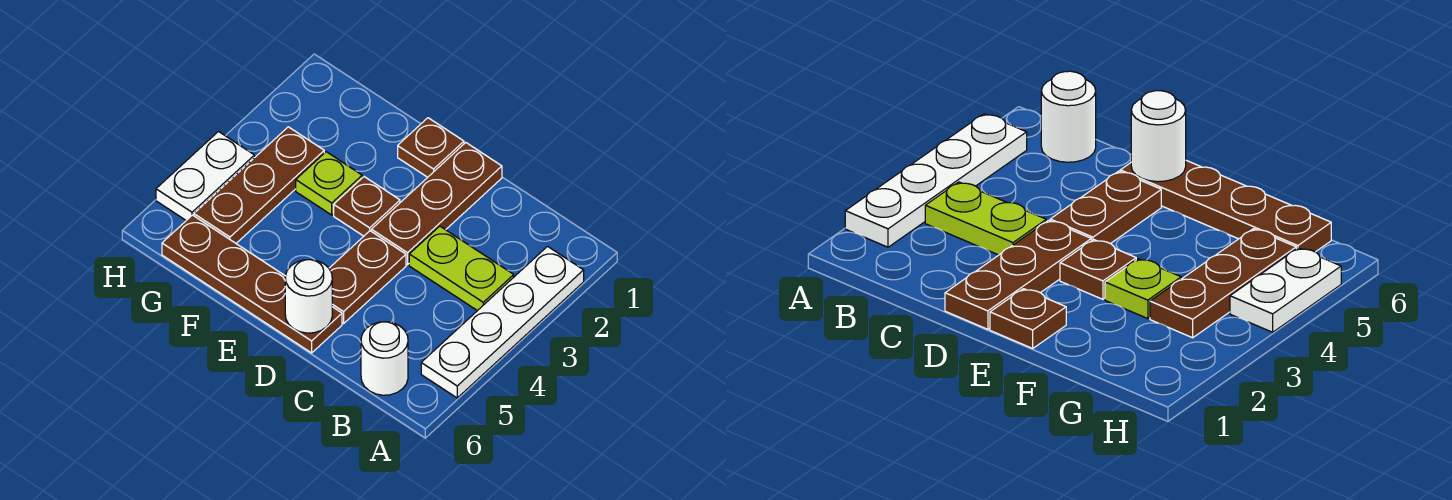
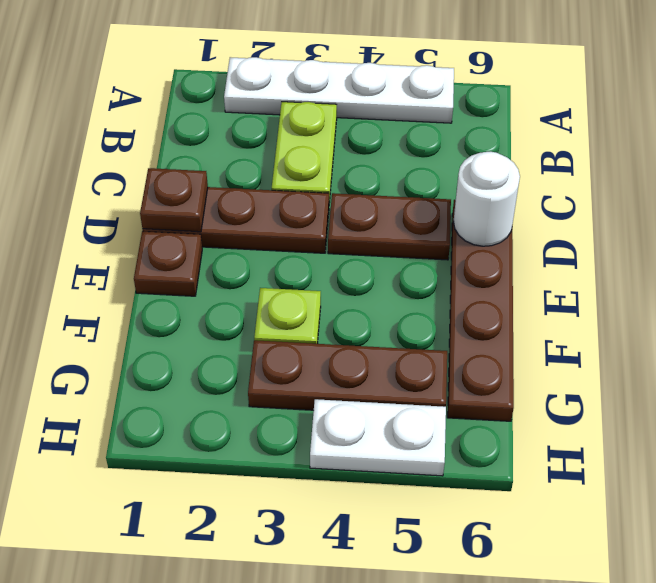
white 1x1 round brick [361,322,408,395] -> none
brown 1x1 plate [334,177,400,236] -> brown 1x1 plate moved to [140,168,208,232]

